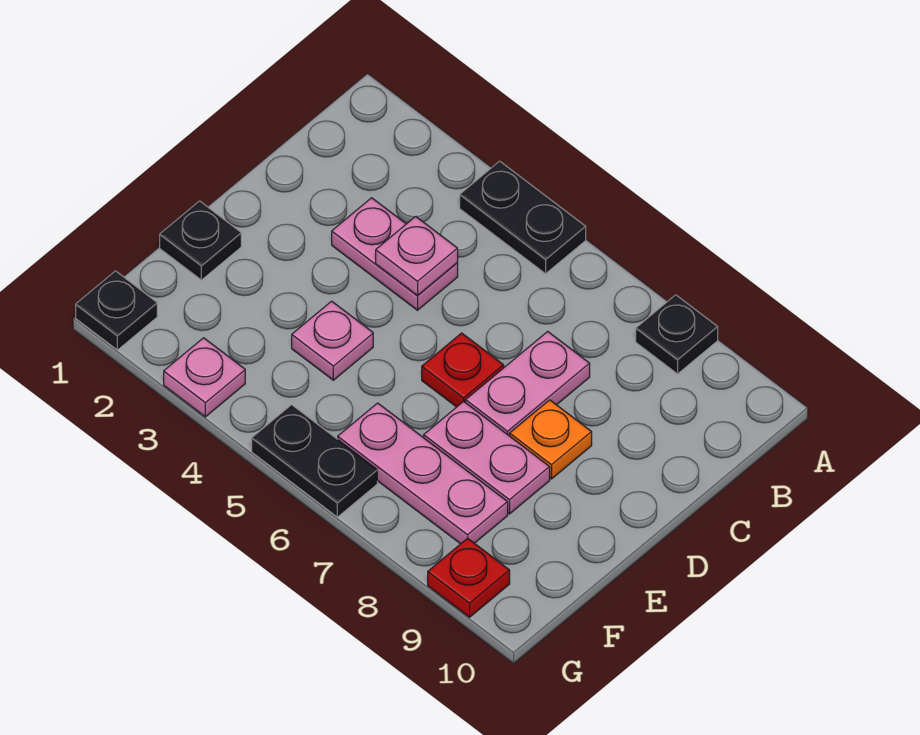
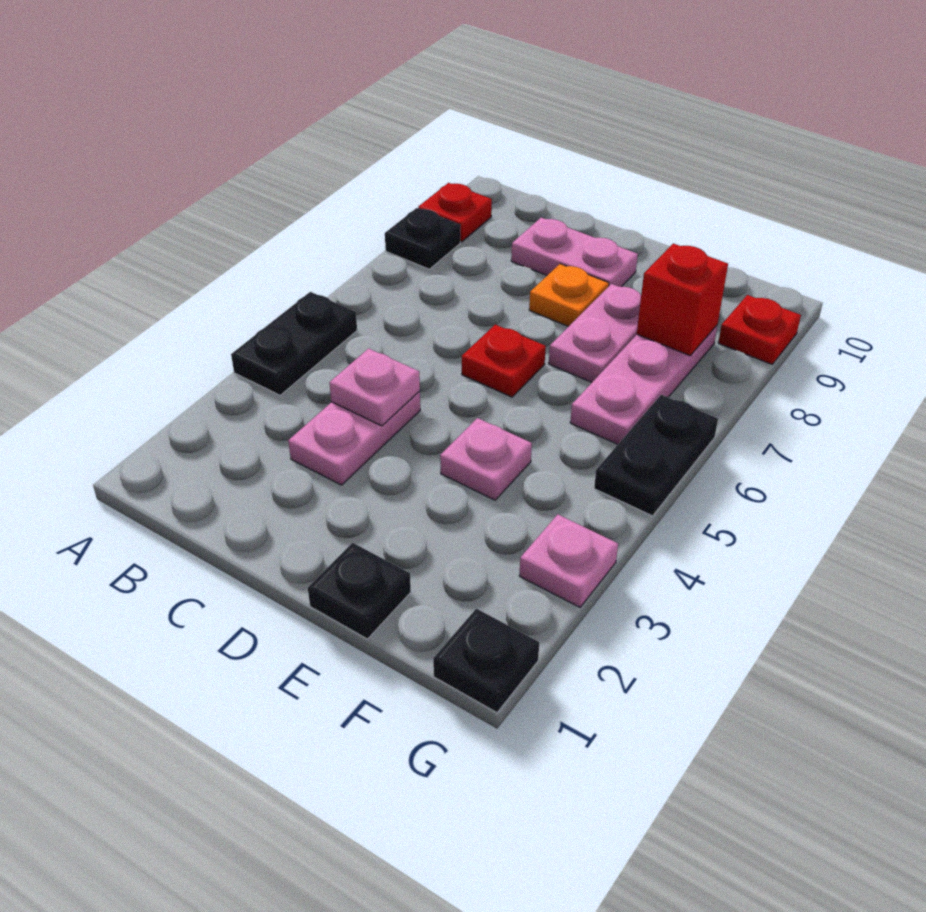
none -> red 1x1 plate [418,183,492,242]
pink 1x2 plate [466,331,590,436] -> pink 1x2 plate moved to [511,218,638,287]
none -> red 1x1 brick [637,244,728,356]

